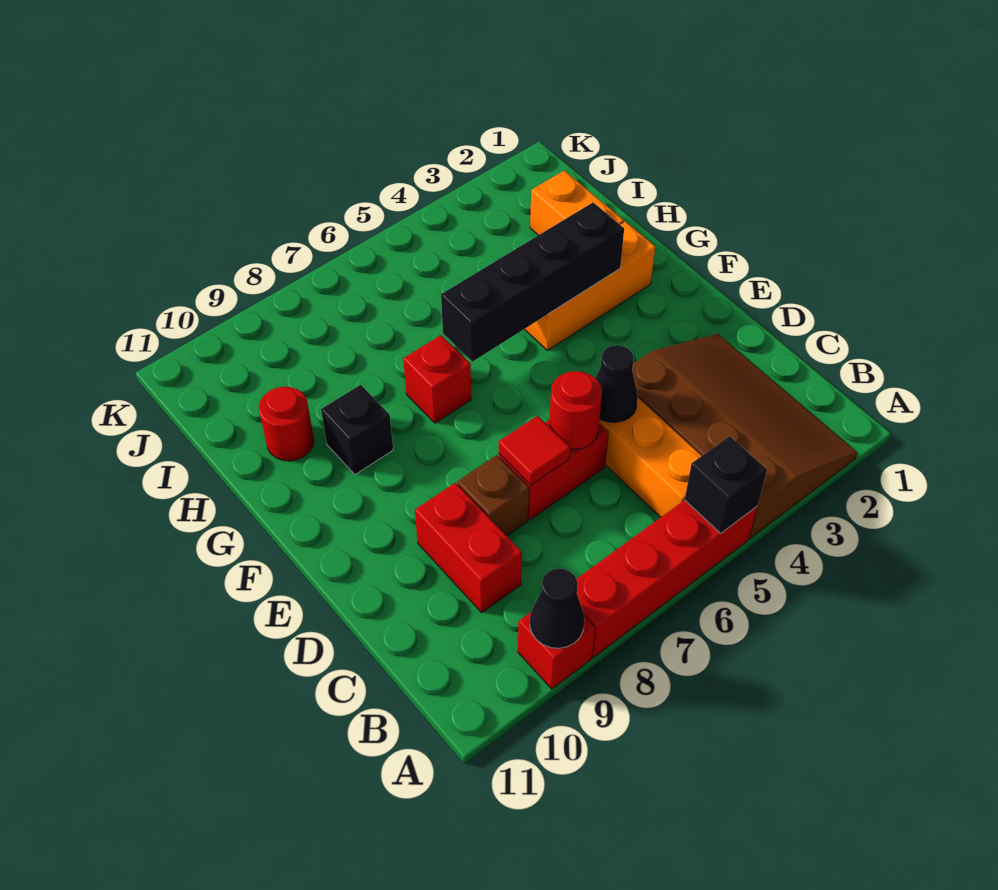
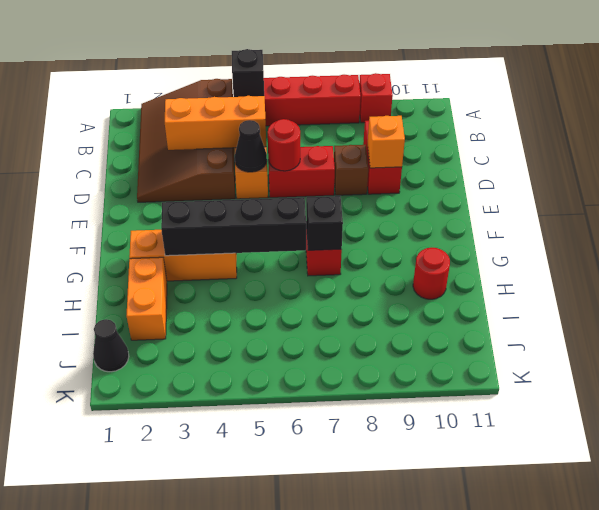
black 1x1 cone [530,568,584,648] -> black 1x1 cone moved to [93,319,129,372]
none -> orange 1x3 brick [165,96,266,150]
red 1x1 tile [499,416,570,485] -> none
none -> orange 1x1 brick [368,116,405,168]
black 1x1 brick [321,385,393,475] -> black 1x1 brick moved to [306,196,343,250]

